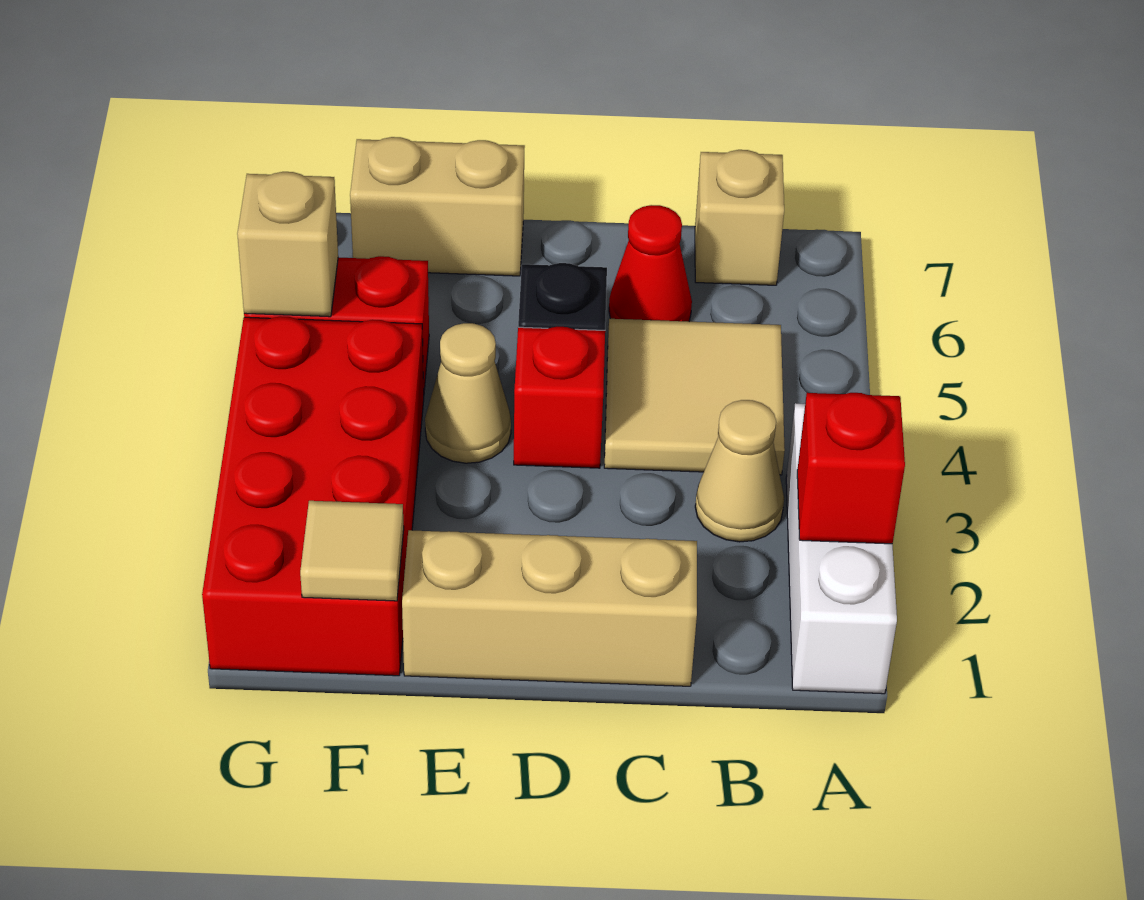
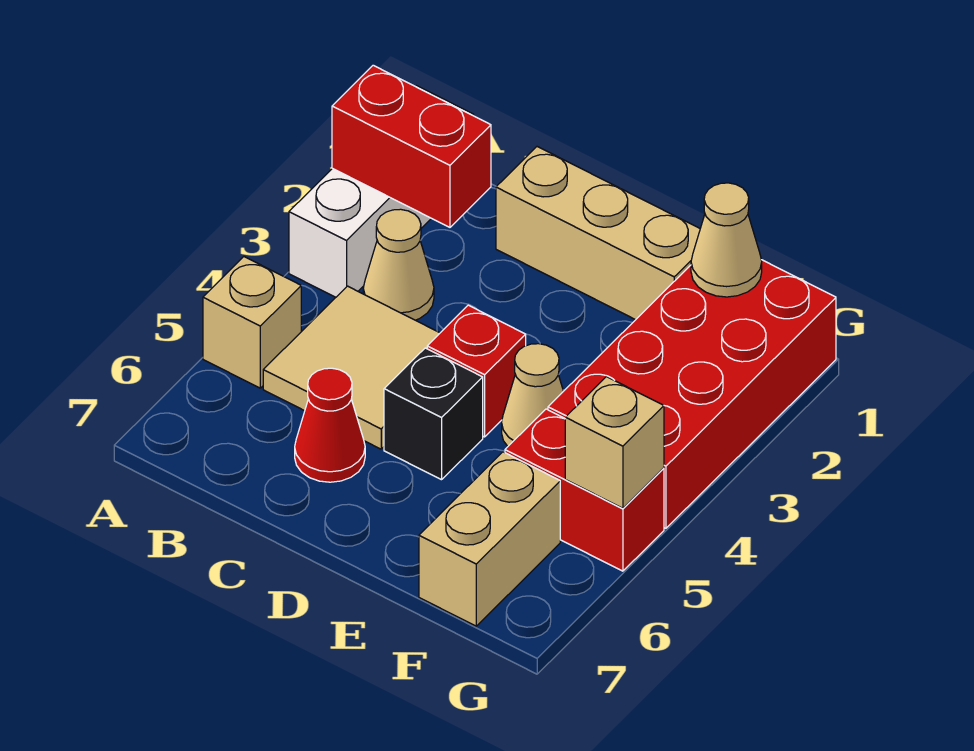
red 1x1 brick [797,393,905,544] -> red 1x2 brick [332,65,491,227]
tan 1x1 brick [695,150,784,285] -> tan 1x1 brick moved to [203,257,301,388]
tan 1x2 brick [350,137,525,276] -> tan 1x2 brick turned to [419,452,560,626]
tan 1x1 tile [300,501,404,601] -> tan 1x1 cone [691,183,762,297]

